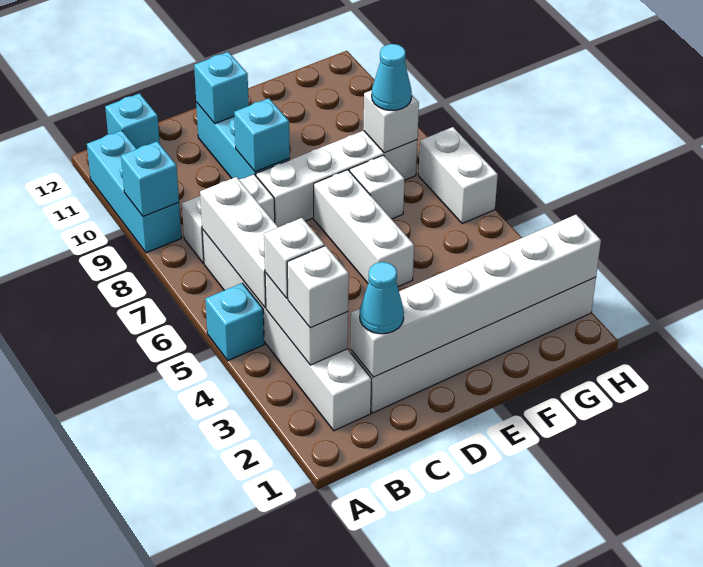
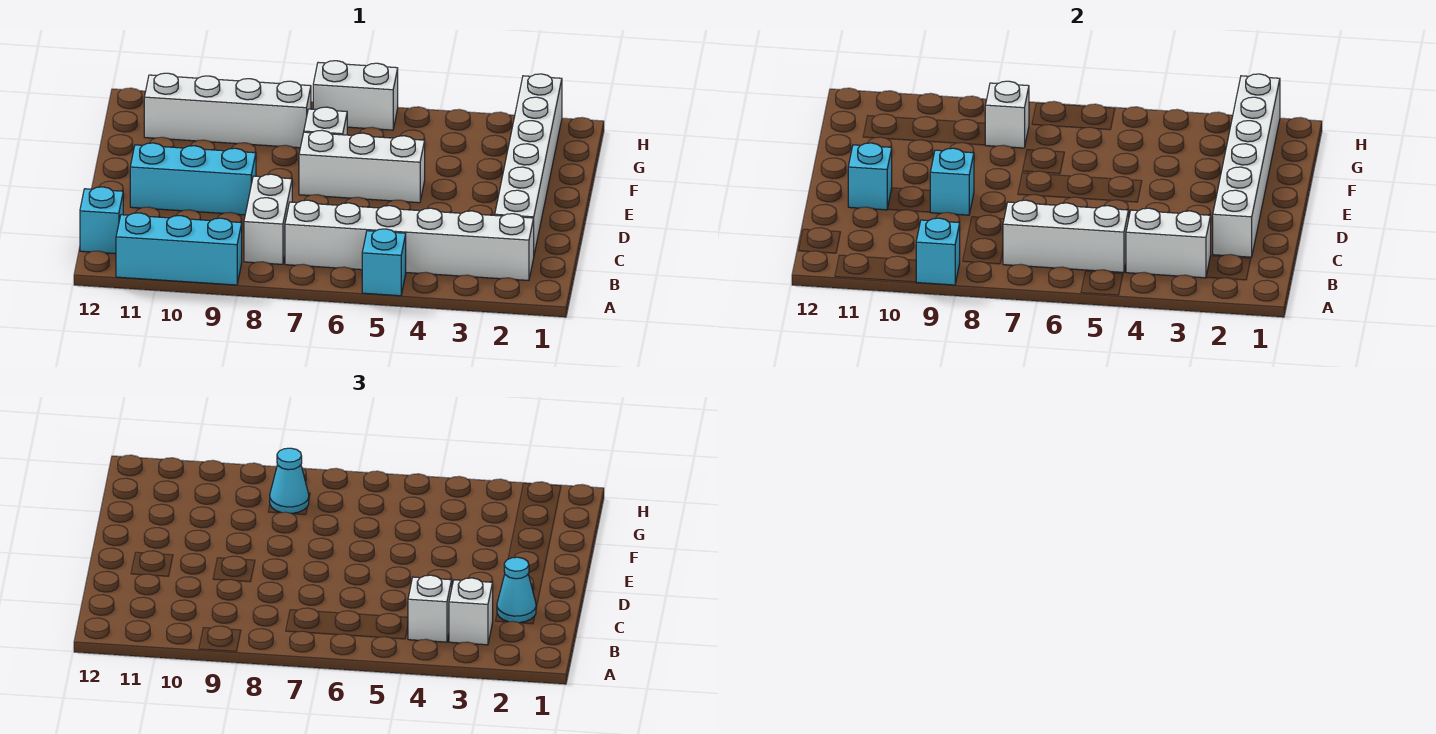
white 1x4 brick [256,131,417,227] -> white 1x4 brick turned to [144,73,311,148]

